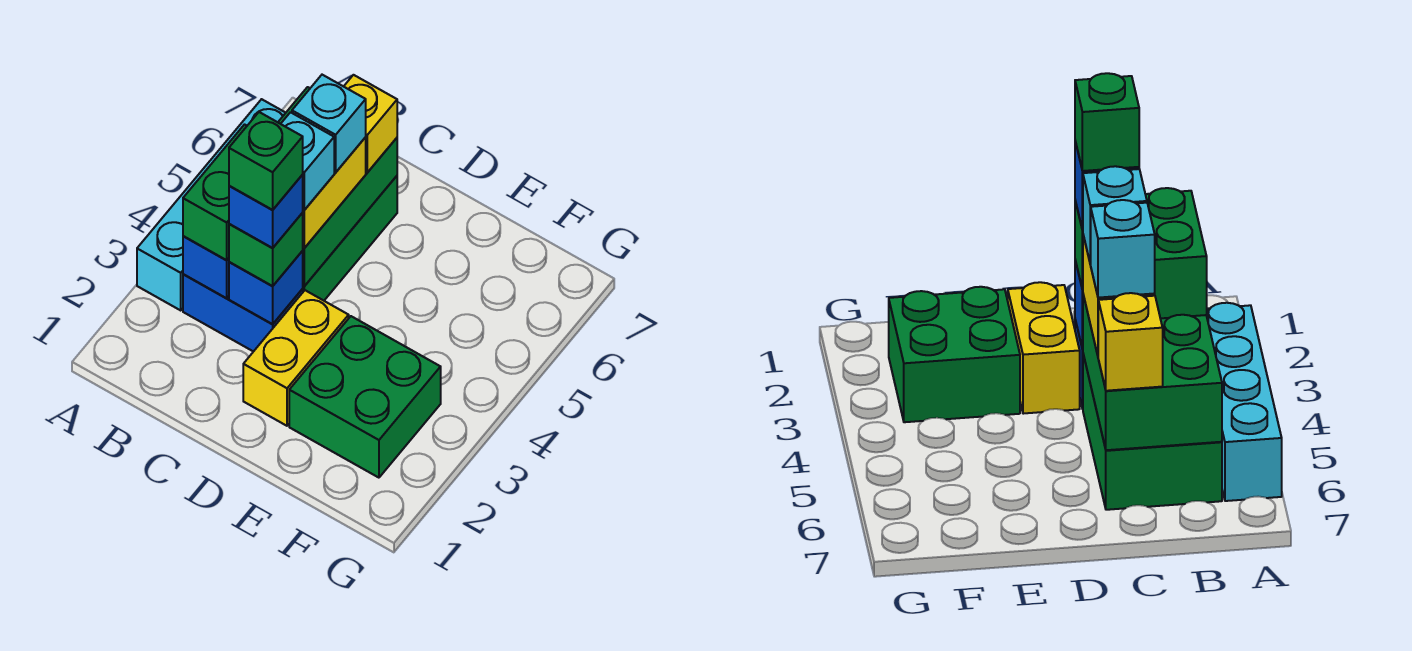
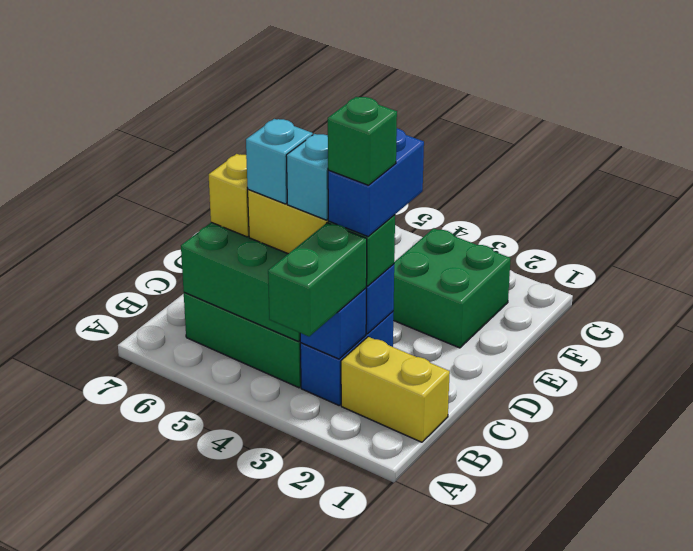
cyan 1x4 brick [137,99,285,310] -> none
green 1x2 brick [183,125,247,260] -> green 1x2 brick turned to [268,223,367,336]
blue 1x1 brick [229,175,303,248] -> blue 1x2 brick [328,129,424,236]
yellow 1x2 brick [243,290,349,426] -> yellow 1x2 brick moved to [341,337,450,442]

